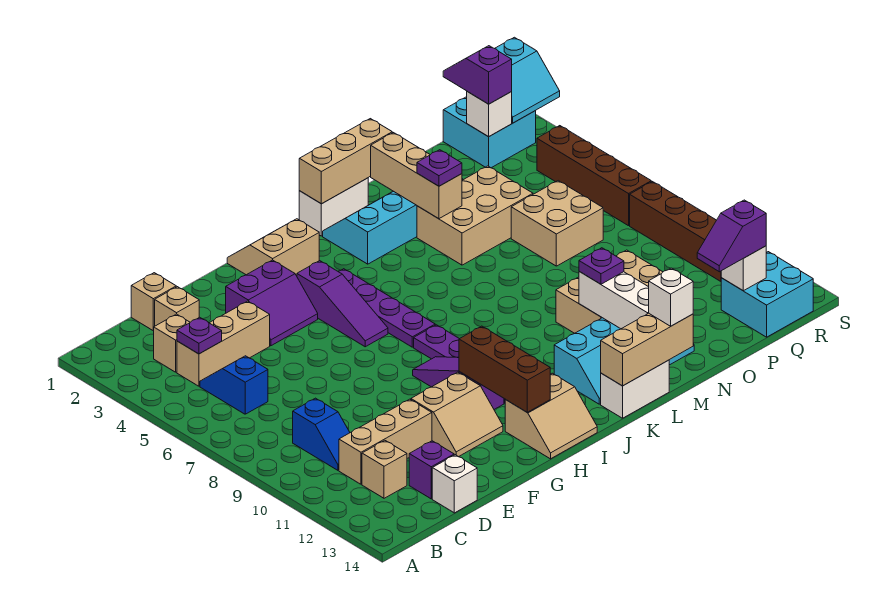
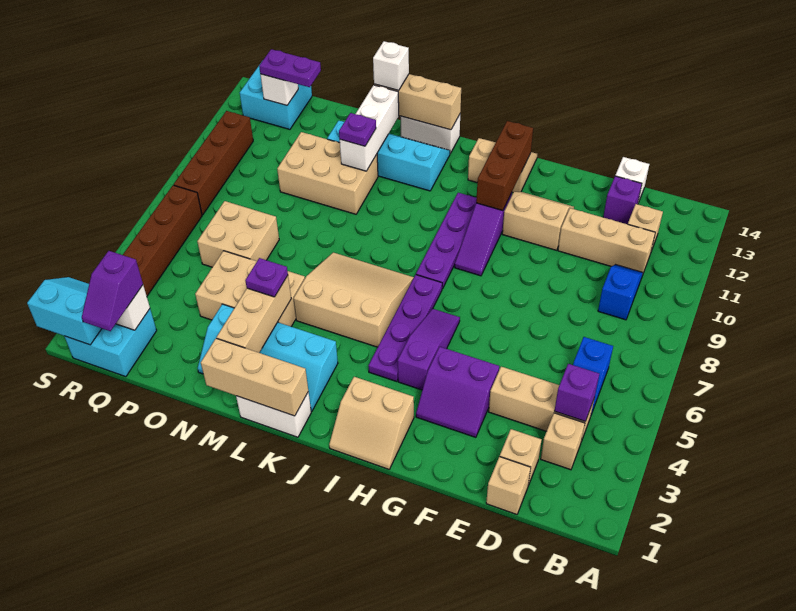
purple 1x1 plate [177,317,222,354] -> purple 1x1 brick [555,364,599,421]
purple 2x2 slope [226,260,318,346] -> purple 2x2 slope turned to [416,347,499,437]
none -> tan 3x3 slope [293,252,414,347]
purple 1x2 slope [697,200,766,272] -> purple 1x2 plate [259,49,321,87]

